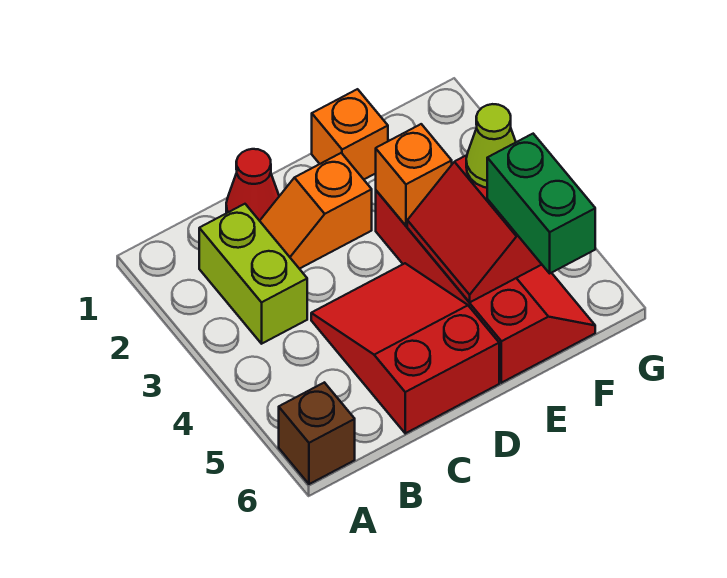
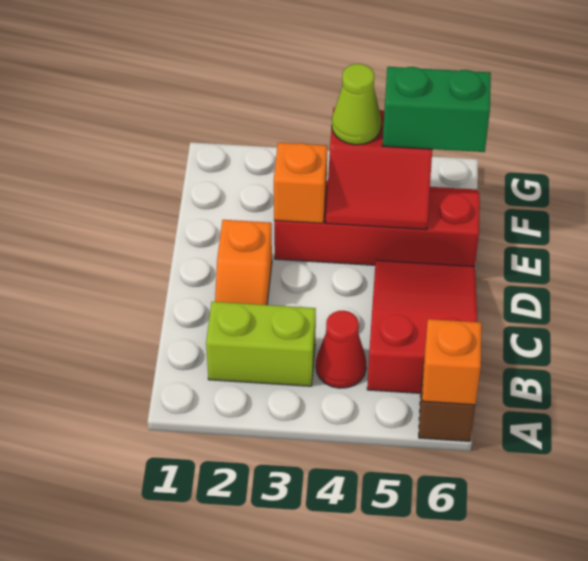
red 1x1 cone [226,149,279,221] -> red 1x1 cone moved to [316,310,366,388]
red 2x3 slope [311,263,499,433] -> red 2x3 slope turned to [367,260,477,393]
orange 1x1 brick [312,89,388,179] -> orange 1x1 brick moved to [422,319,482,405]

